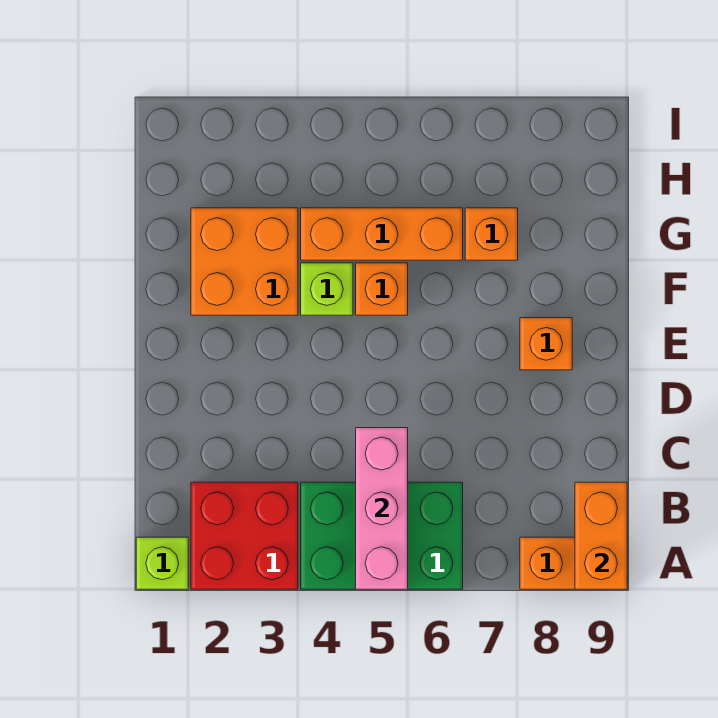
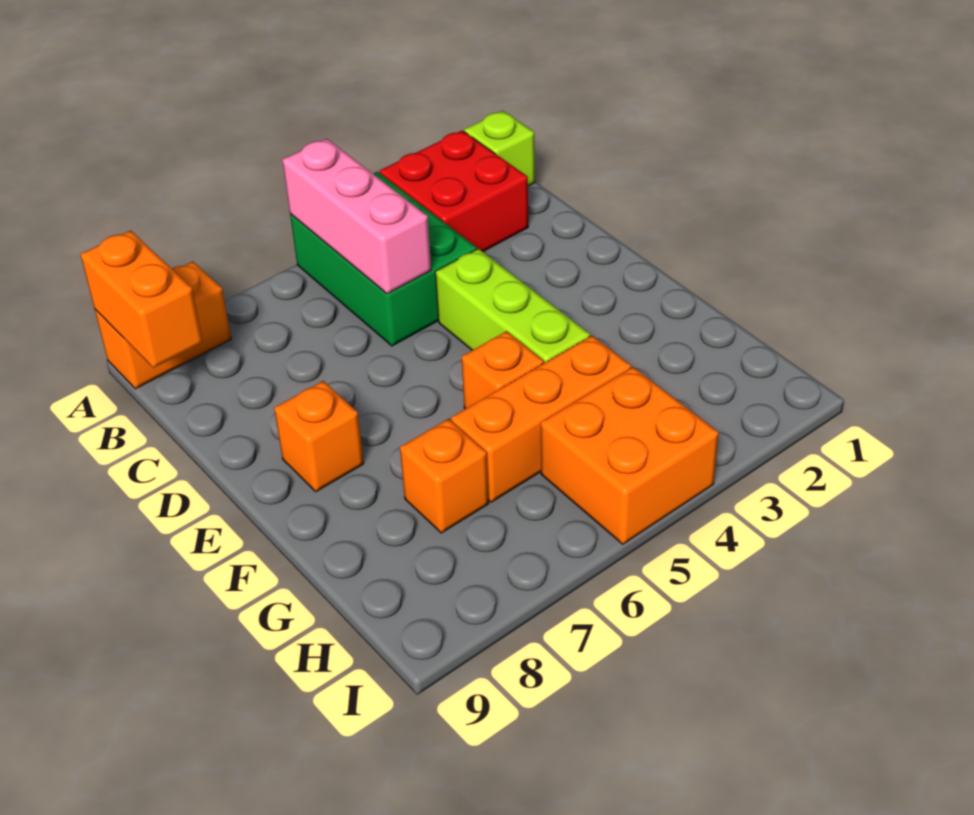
green 2x3 brick [301,482,463,589] -> green 2x3 brick turned to [290,172,477,346]
orange 2x2 brick [191,208,298,315] -> orange 2x2 brick moved to [541,367,719,544]
lime 1x1 brick [301,263,353,315] -> lime 1x3 brick [435,249,590,363]

